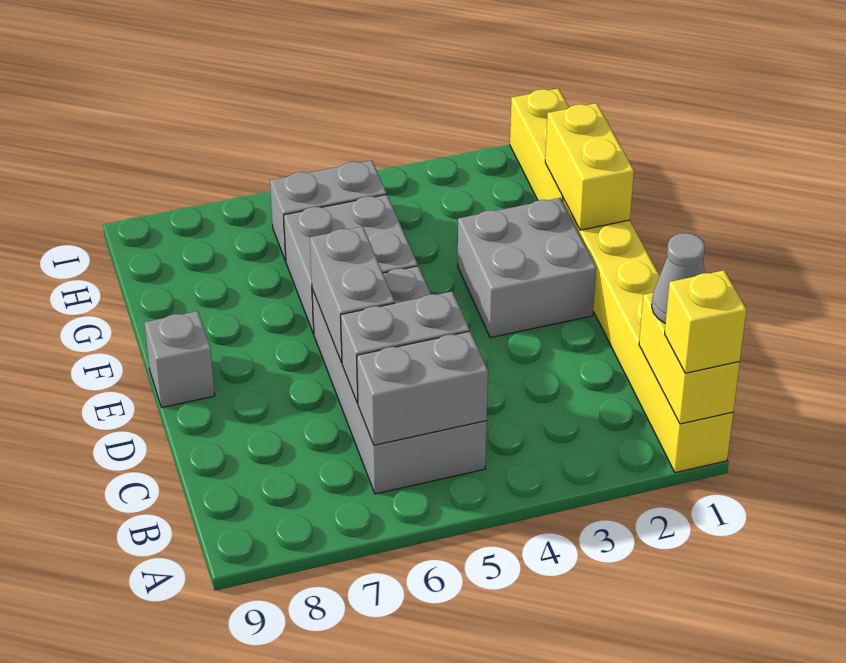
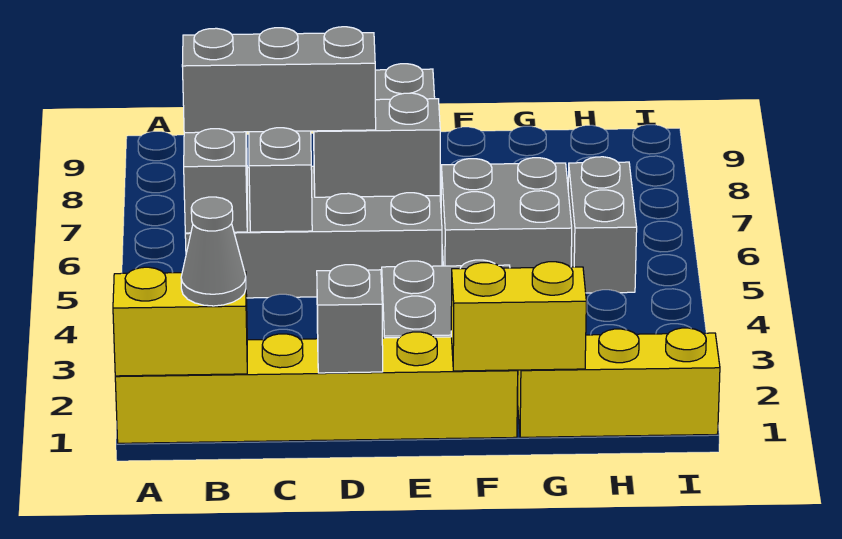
yellow 1x1 brick [665,270,746,373] -> none
none -> grey 1x3 brick [182,27,376,133]
none -> grey 1x1 brick [317,265,383,373]

